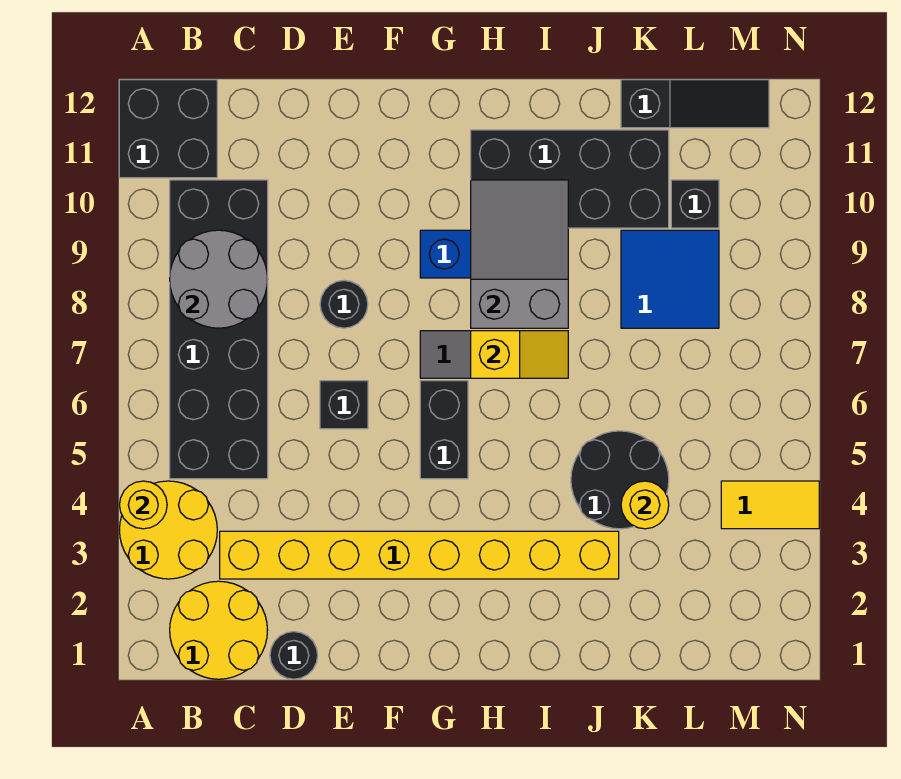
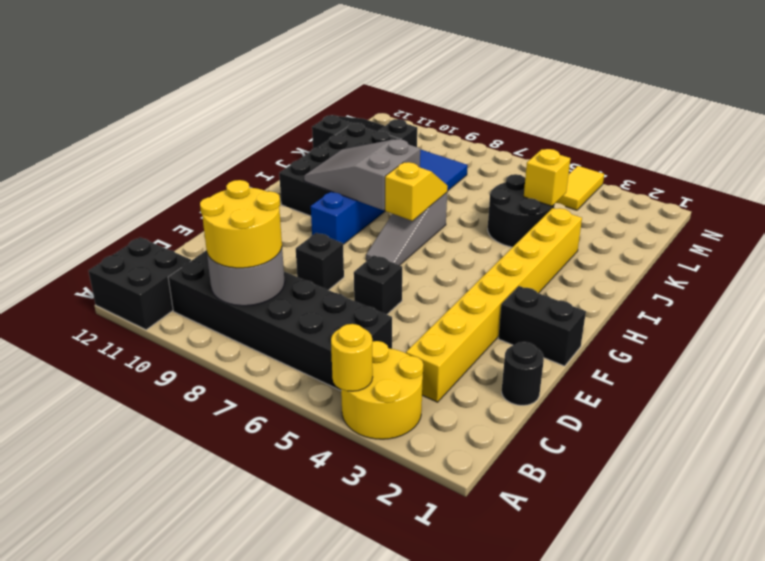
yellow 2x2 round brick [170,581,268,679] -> yellow 2x2 round brick moved to [200,180,282,268]
black 1x1 round brick [320,281,368,328] -> black 1x1 brick [296,233,344,290]
black 1x2 brick [420,381,468,479] -> black 1x2 brick moved to [498,286,586,366]
yellow 1x1 round brick [621,481,669,529] -> yellow 1x1 brick [524,149,571,206]

